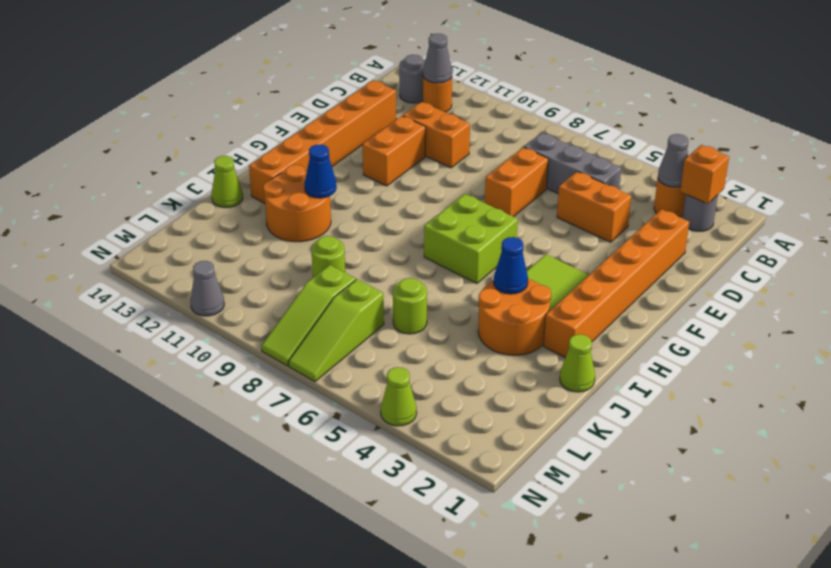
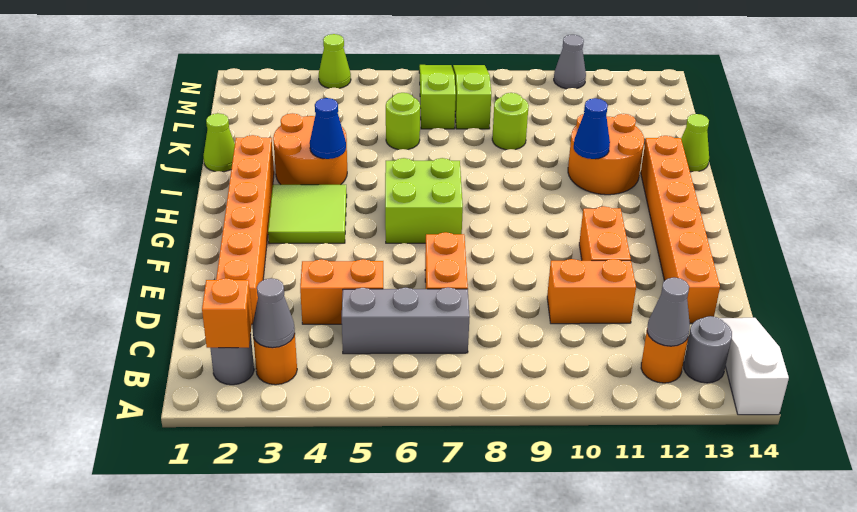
none -> white 1x3 slope [719,318,789,415]

